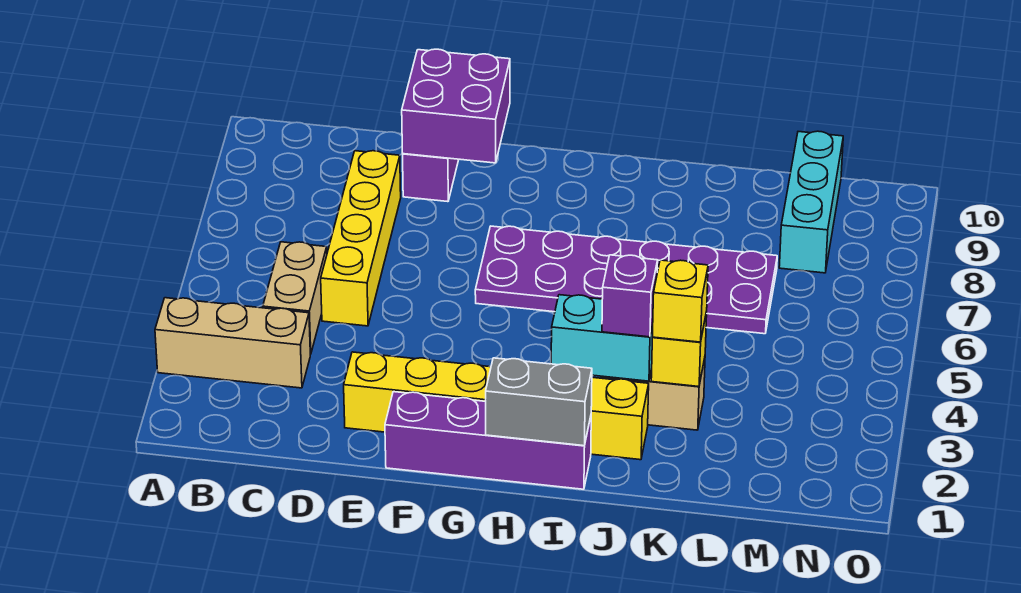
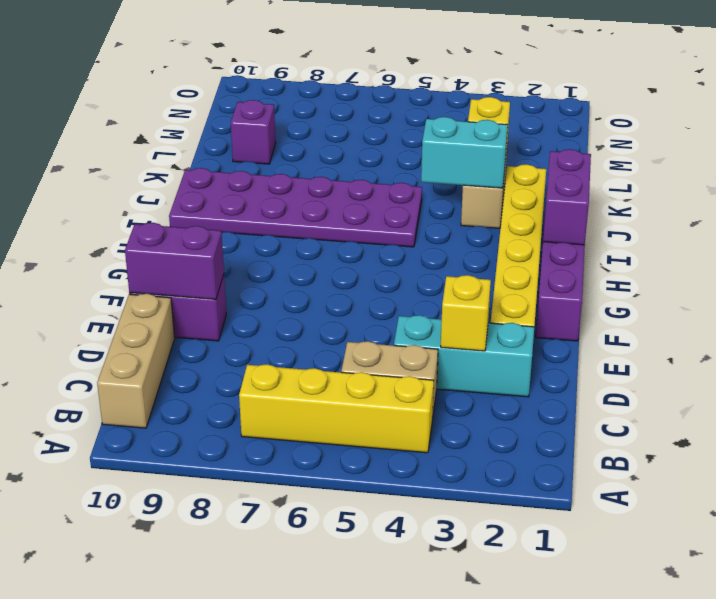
tan 1x3 brick [155,298,310,388] -> tan 1x3 brick moved to [97,294,175,428]
yellow 1x4 brick [321,151,401,326] -> yellow 1x4 brick moved to [239,364,434,453]
purple 2x2 brick [402,49,510,163] -> purple 1x2 brick [125,223,224,299]
purple 2x6 plate [475,226,777,334] -> purple 2x6 plate turned to [169,168,422,247]
grey 1x2 brick [486,358,592,446] -> purple 1x2 brick [543,149,591,245]
cyan 1x2 brick [551,295,653,381] -> cyan 1x2 brick turned to [421,117,508,188]
purple 1x1 brick [602,255,658,337] -> purple 1x1 brick moved to [231,100,276,164]
yellow 1x1 brick [652,260,708,342] -> yellow 1x1 brick moved to [441,275,491,351]
cyan 1x3 brick [779,131,843,273] -> cyan 1x3 brick moved to [394,315,534,397]

